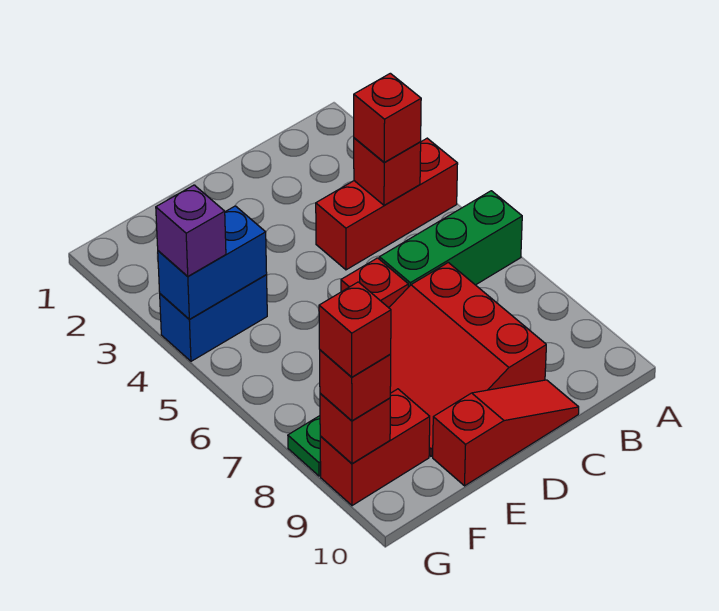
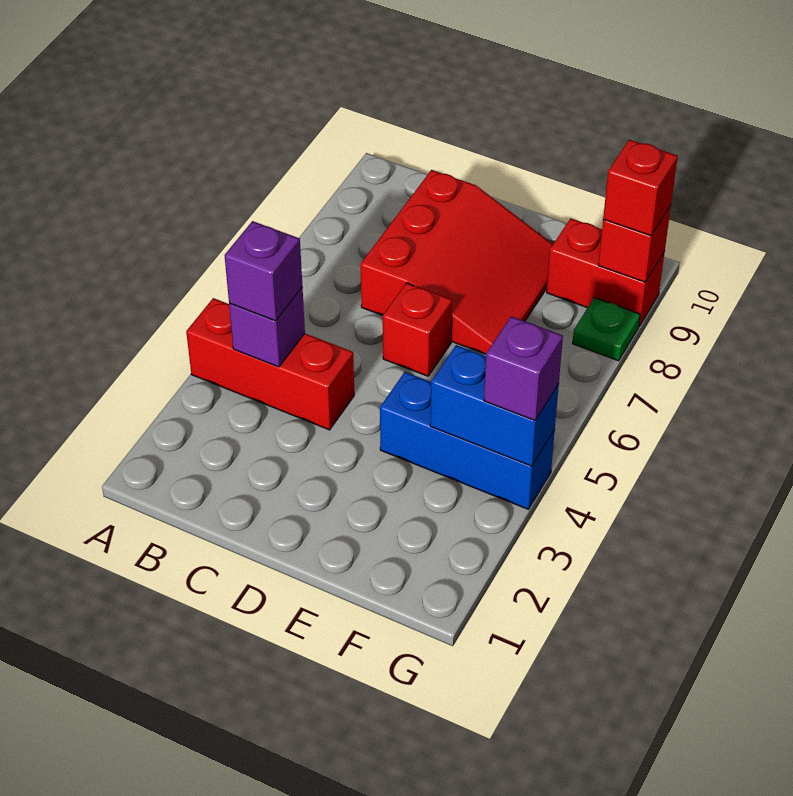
green 1x3 brick [379,191,522,287] -> none
red 1x1 brick [354,138,421,205] -> purple 1x1 brick [229,287,305,367]
red 1x1 brick [354,73,421,163] -> purple 1x1 brick [225,221,302,321]
red 1x3 slope [433,380,579,486] -> none
blue 1x2 brick [160,275,267,361] -> blue 1x3 brick [380,372,555,509]
red 1x1 brick [319,282,391,377] -> none

